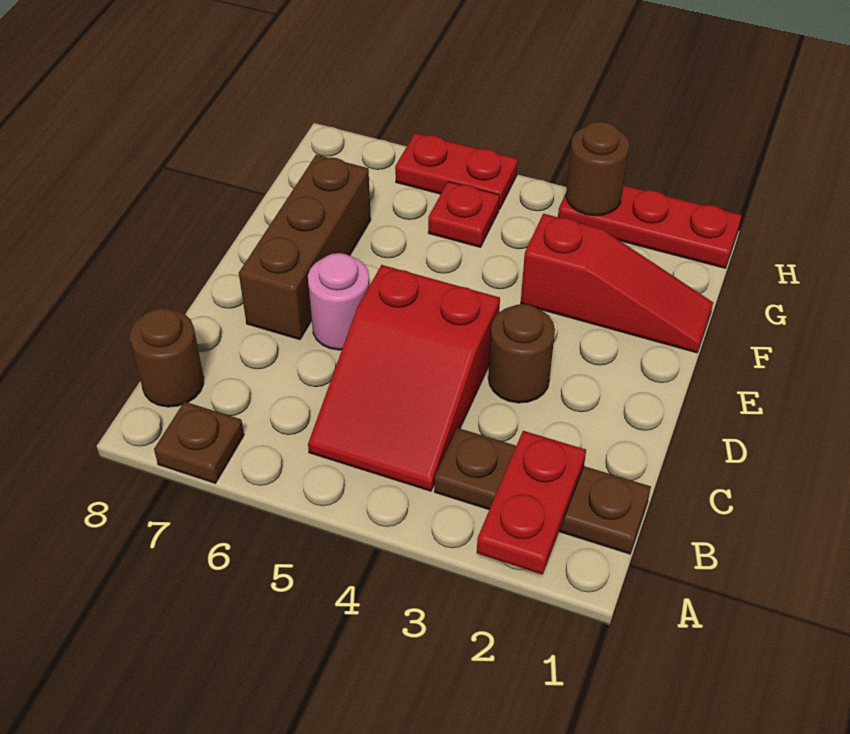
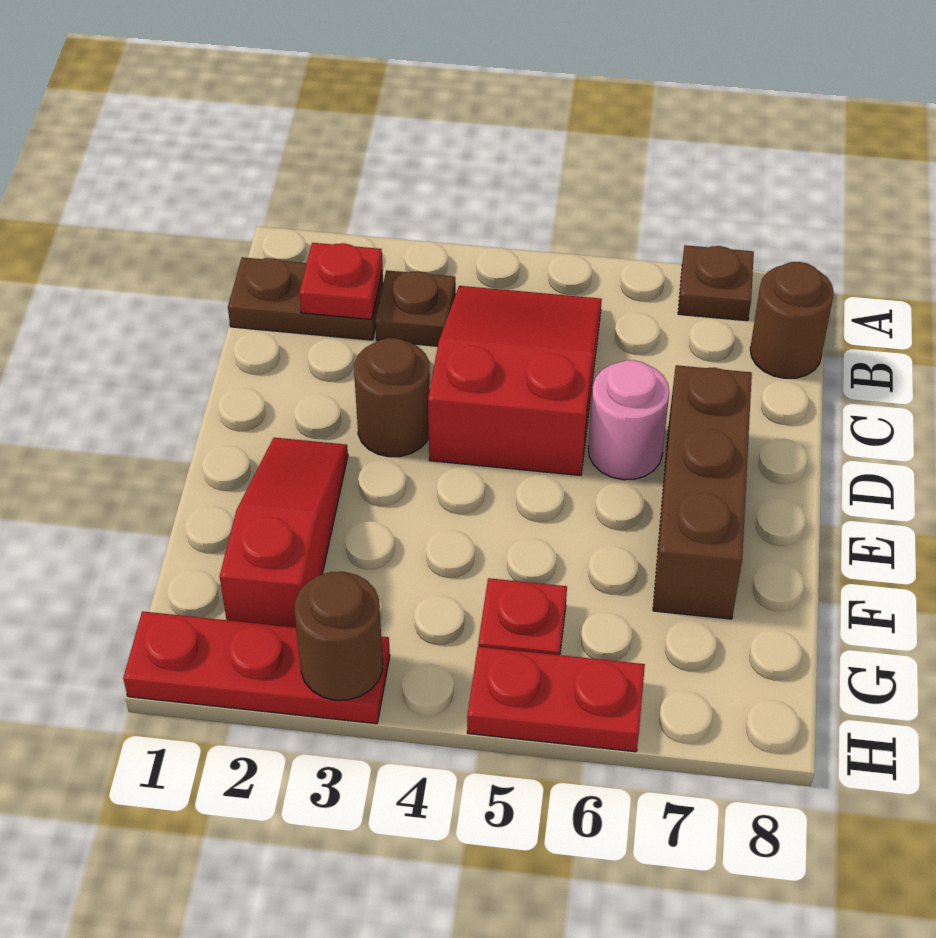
red 1x2 plate [477,431,586,574] -> red 1x1 plate [299,243,383,319]
red 1x3 slope [521,214,713,353] -> red 1x3 slope turned to [220,438,348,627]

